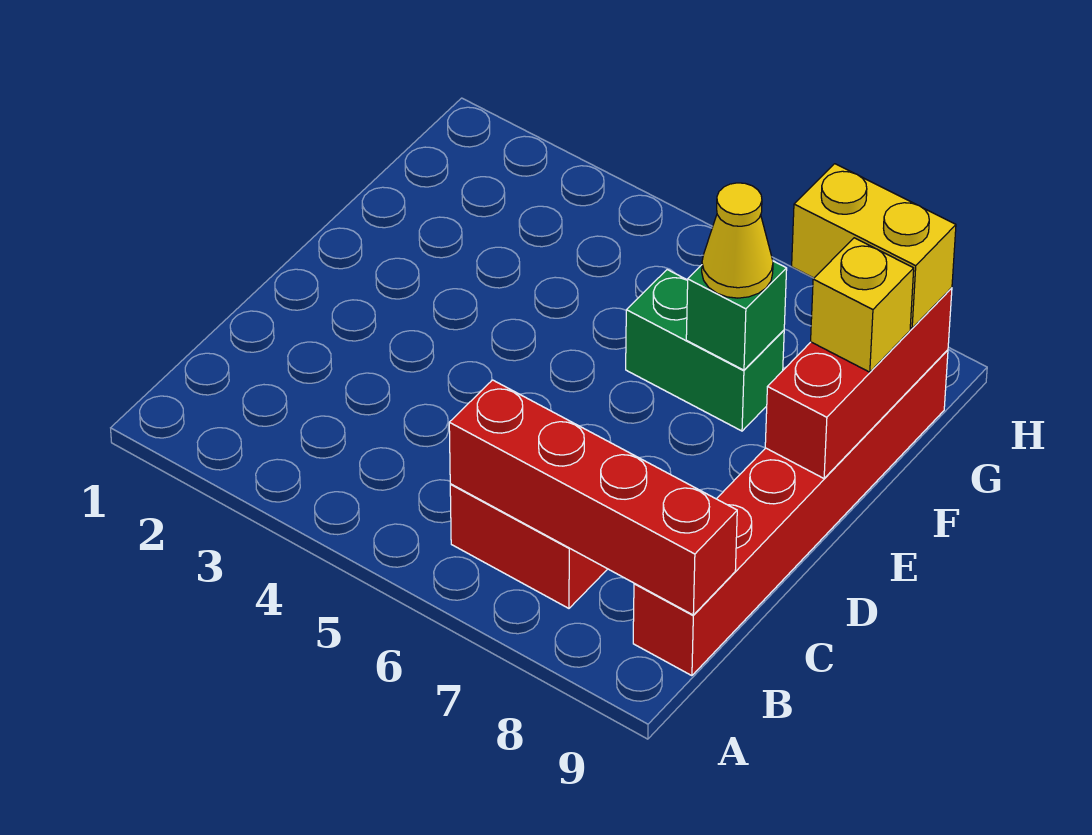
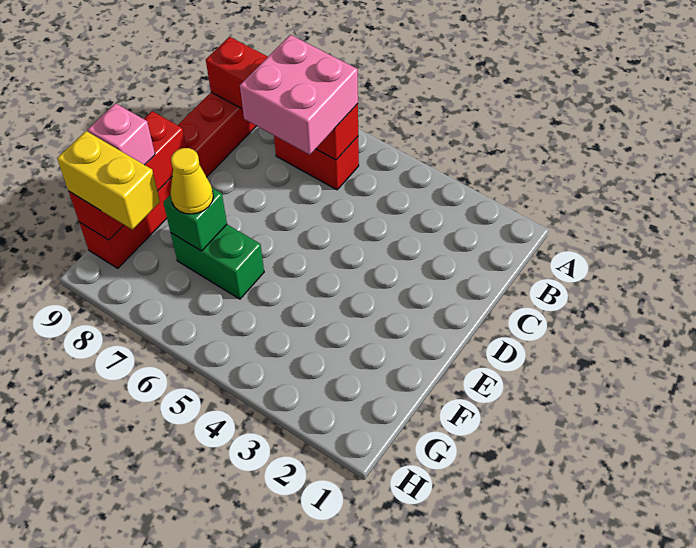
none -> pink 2x2 brick [240,35,358,155]
yellow 1x1 brick [811,238,914,372] -> pink 1x1 brick [88,103,155,165]

